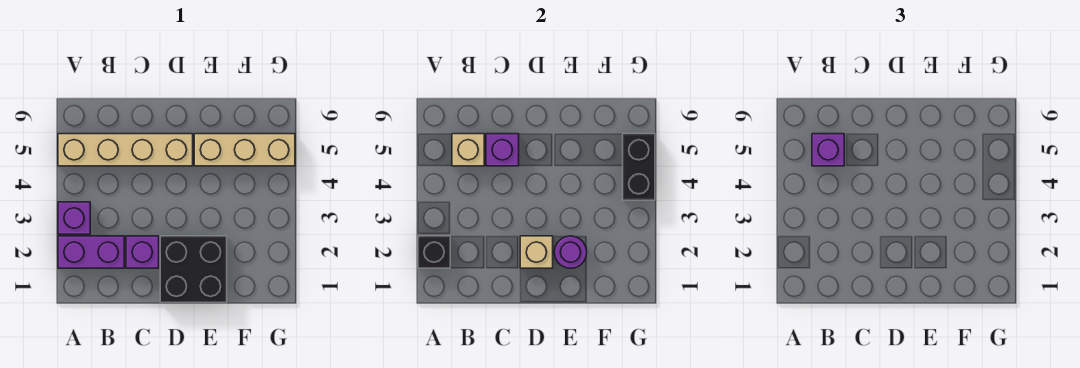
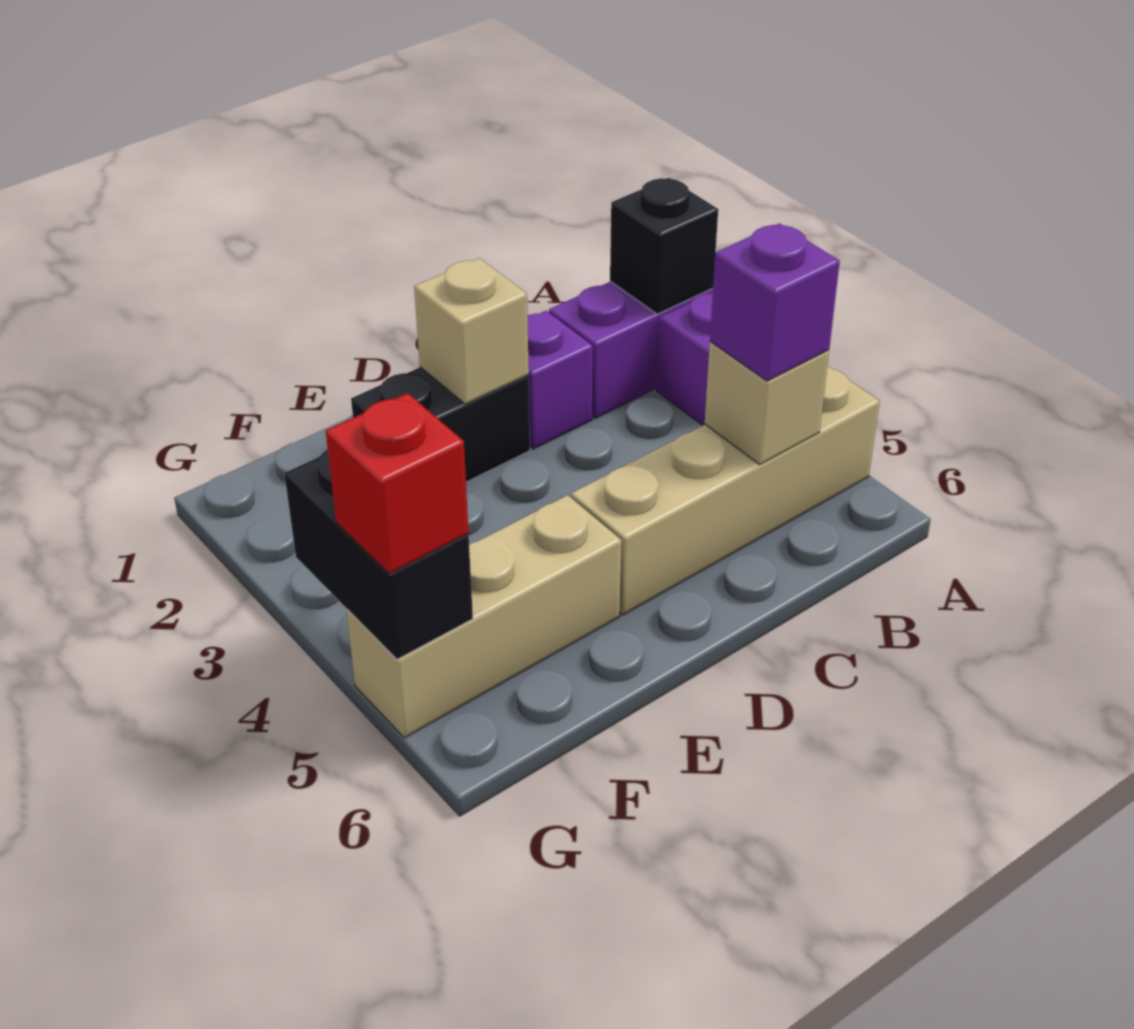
purple 1x1 brick [486,134,519,166] -> none
black 2x2 brick [160,236,227,303] -> black 1x2 brick [351,367,530,482]
purple 1x1 round brick [554,236,587,268] -> none
none -> red 1x1 brick [326,393,469,574]

